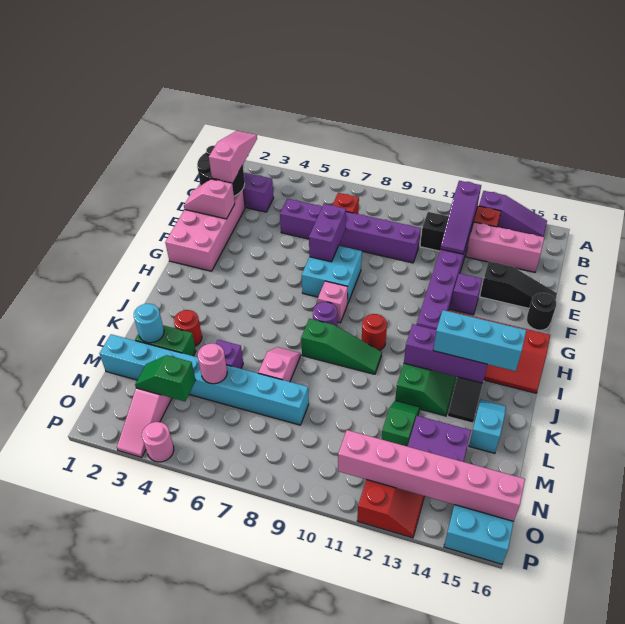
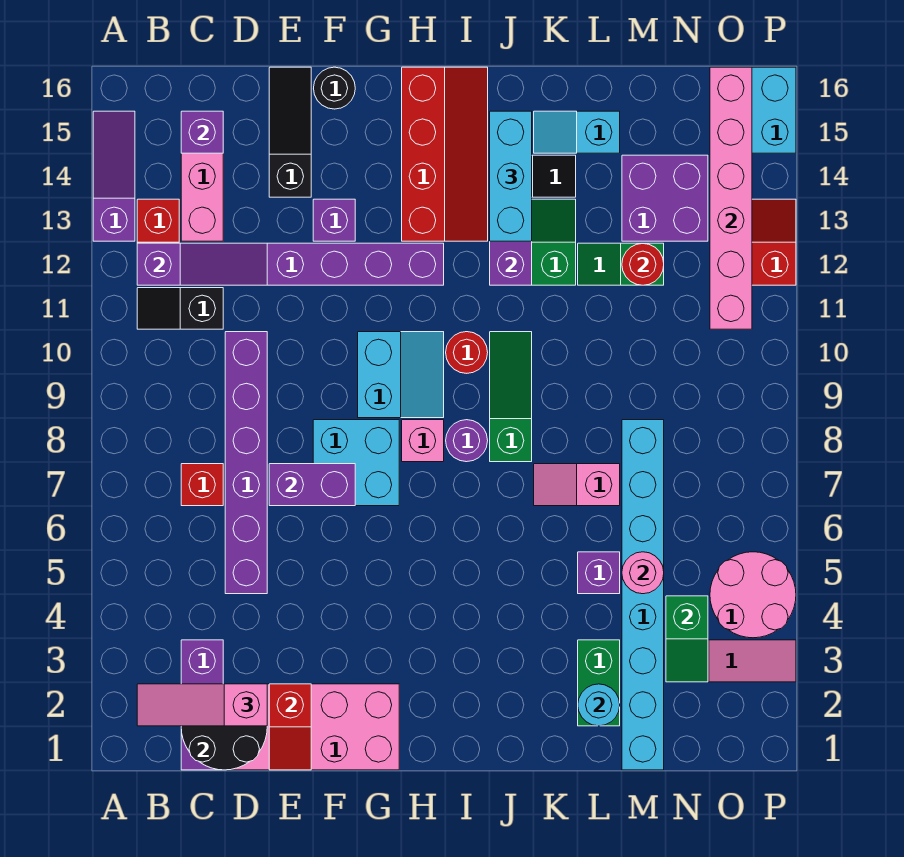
none -> purple 1x1 brick [181,111,223,153]
pink 1x2 slope [184,179,235,219] -> red 1x2 slope [269,684,311,770]
none -> cyan 2x2 slope [358,332,444,418]
red 1x1 round brick [174,310,202,346] -> red 1x1 round brick moved to [622,243,664,285]
pink 1x1 round brick [142,422,174,462] -> pink 2x2 round brick [710,552,796,638]

